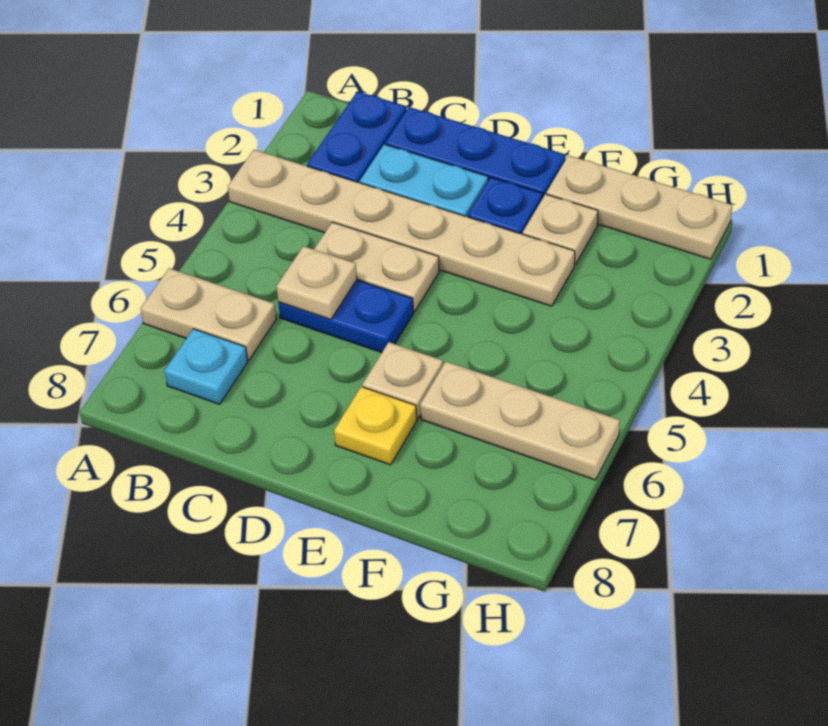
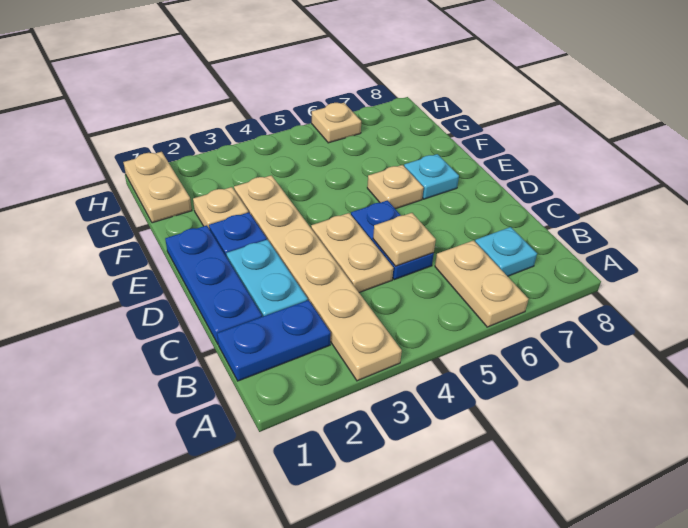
yellow 1x1 plate [334,387,417,465] -> cyan 1x1 plate [404,154,459,199]
tan 1x3 plate [546,155,732,259] -> tan 1x2 plate [123,152,192,223]
tan 1x3 plate [420,362,620,480] -> tan 1x1 plate [312,103,361,143]

